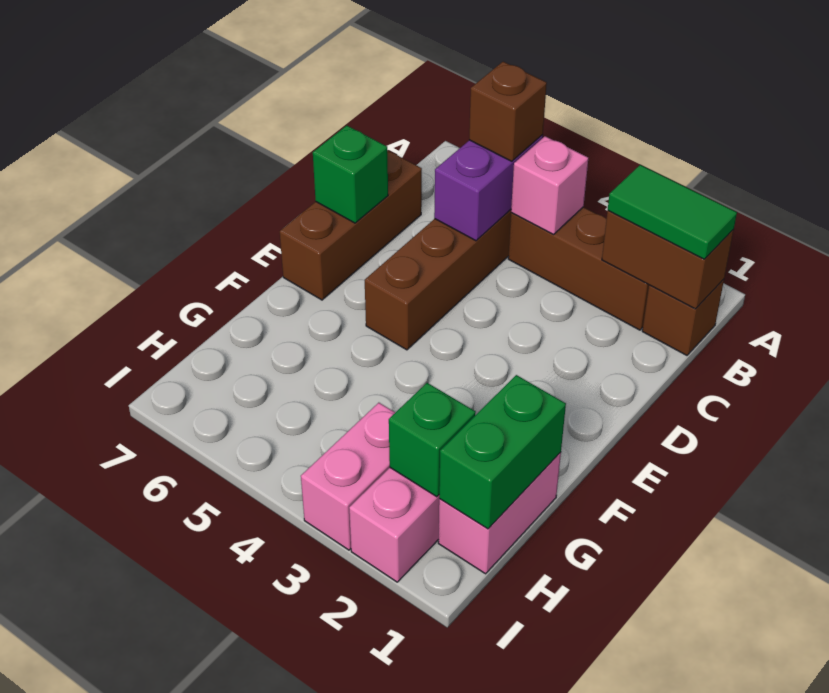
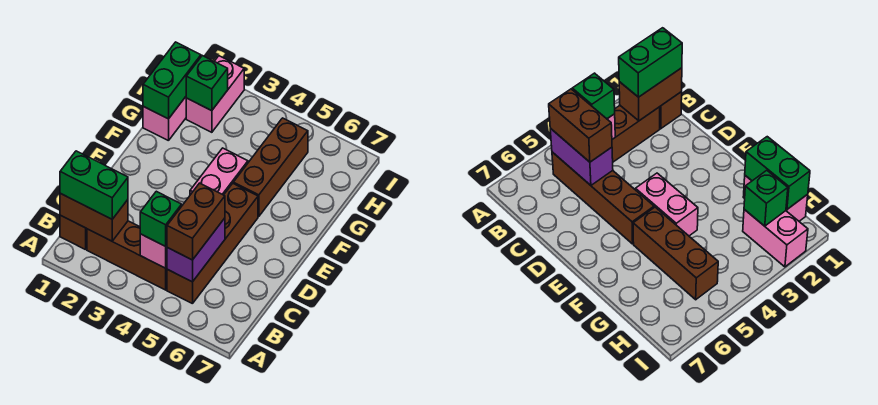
green 1x2 tile [608,165,737,259] -> green 1x2 brick [60,151,128,219]
brown 1x1 brick [469,62,547,161] -> brown 1x2 brick [167,183,225,260]
brown 1x3 brick [280,150,422,300] -> brown 1x3 brick moved to [233,118,308,217]
green 1x1 brick [313,126,388,223] -> green 1x1 brick moved to [140,191,182,246]
pink 1x2 brick [301,403,395,550] -> pink 1x2 brick moved to [190,148,248,195]

